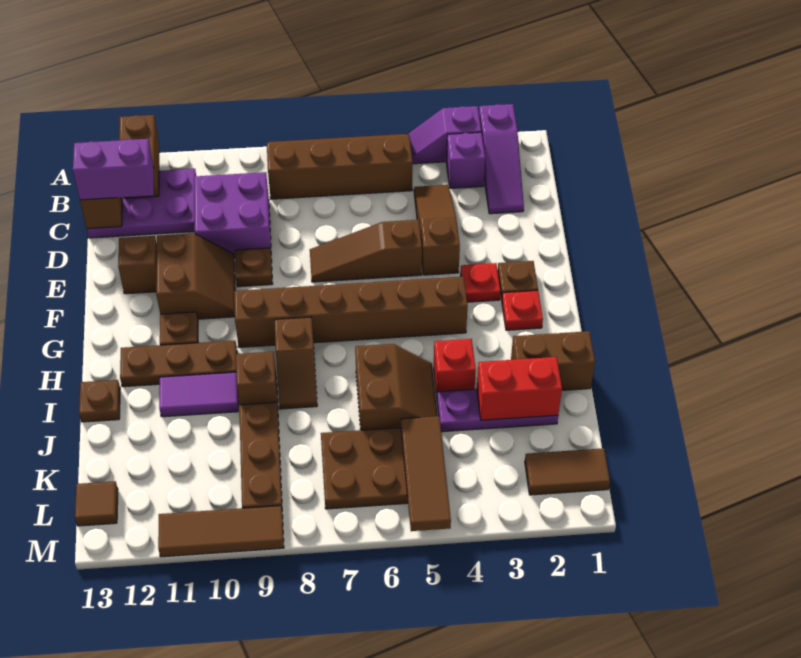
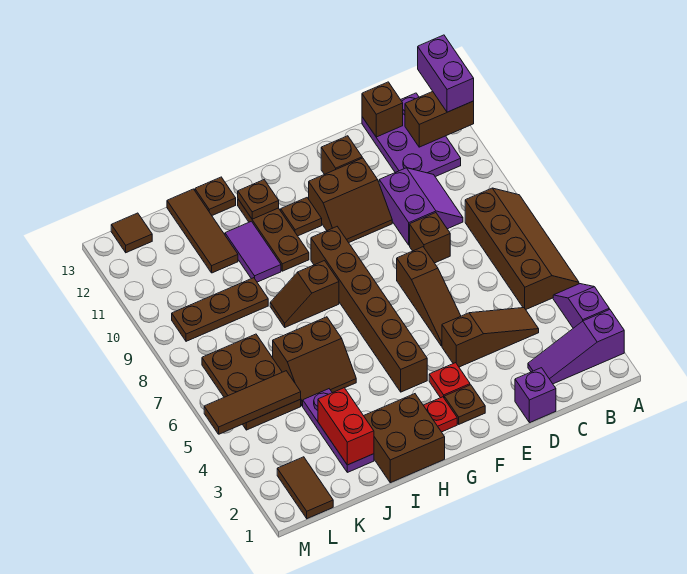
purple 1x1 brick [446,132,485,188] -> purple 1x1 brick moved to [515,368,556,423]
purple 2x2 brick [194,172,271,258] -> purple 2x2 slope [379,168,463,245]
purple 1x2 brick [73,139,154,200] -> purple 1x2 brick moved to [418,35,474,112]
brown 1x3 slope [310,220,422,282] -> brown 1x3 slope turned to [397,247,461,346]
brown 1x1 plate [235,248,273,287] -> brown 1x1 plate moved to [238,180,279,219]
brown 1x2 brick [511,331,595,390] -> brown 2x2 brick [364,394,445,483]
red 1x1 brick [434,339,476,395] -> none
brown 1x1 brick [236,352,278,406] -> brown 1x1 brick moved to [410,213,450,263]
brown 1x3 tile [158,506,284,557] -> brown 1x3 tile moved to [167,189,238,273]

